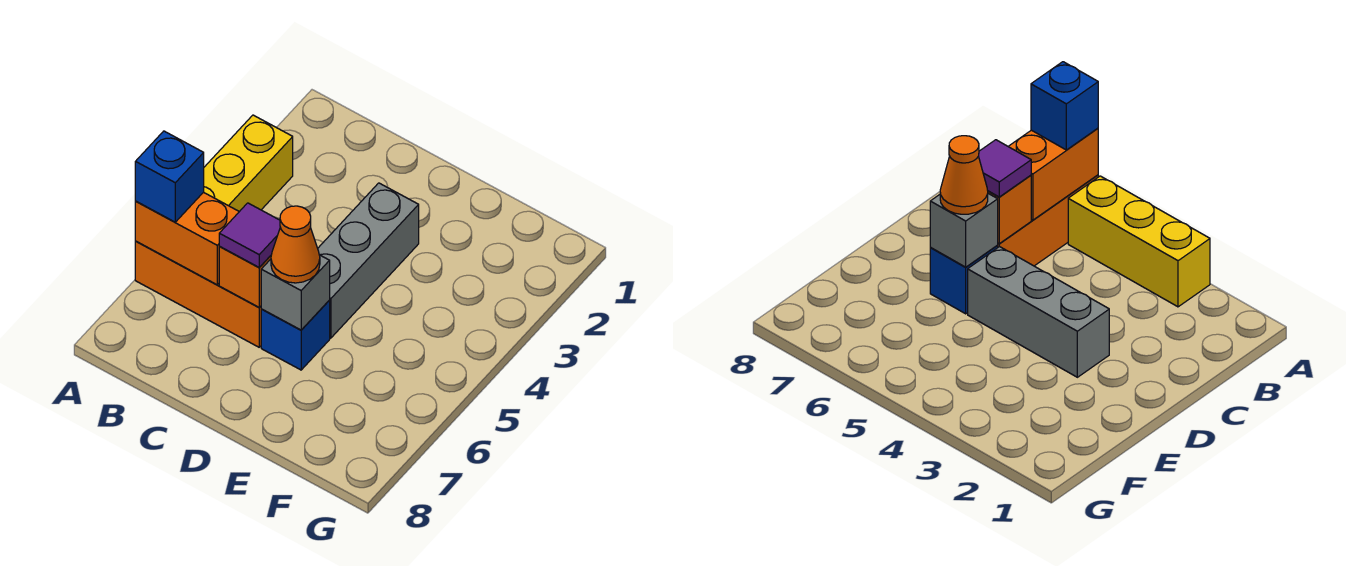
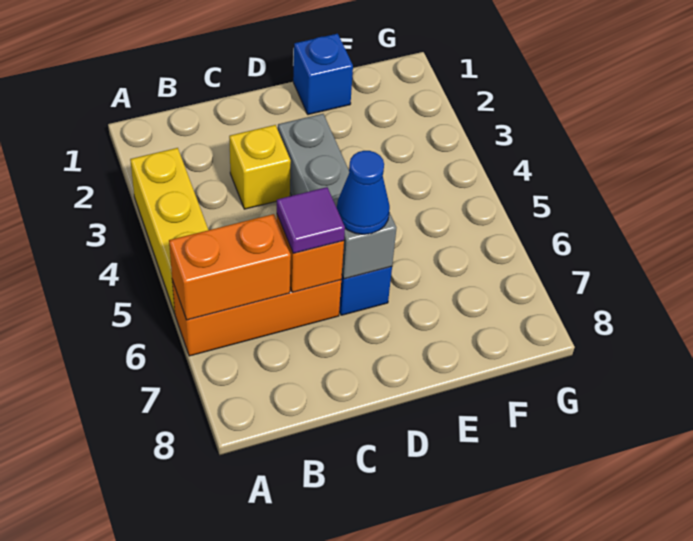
blue 1x1 brick [135,131,204,222] -> blue 1x1 brick moved to [293,34,353,115]
none -> yellow 1x1 brick [229,125,291,209]
orange 1x1 cone [271,206,320,283] -> blue 1x1 cone [337,151,390,234]

